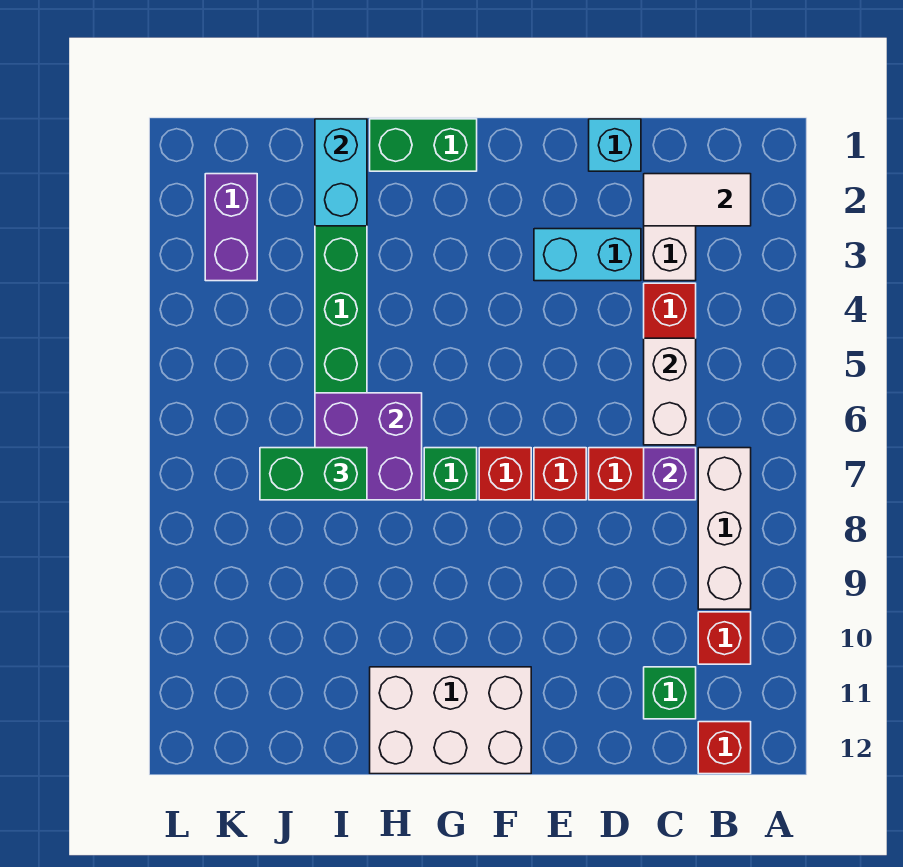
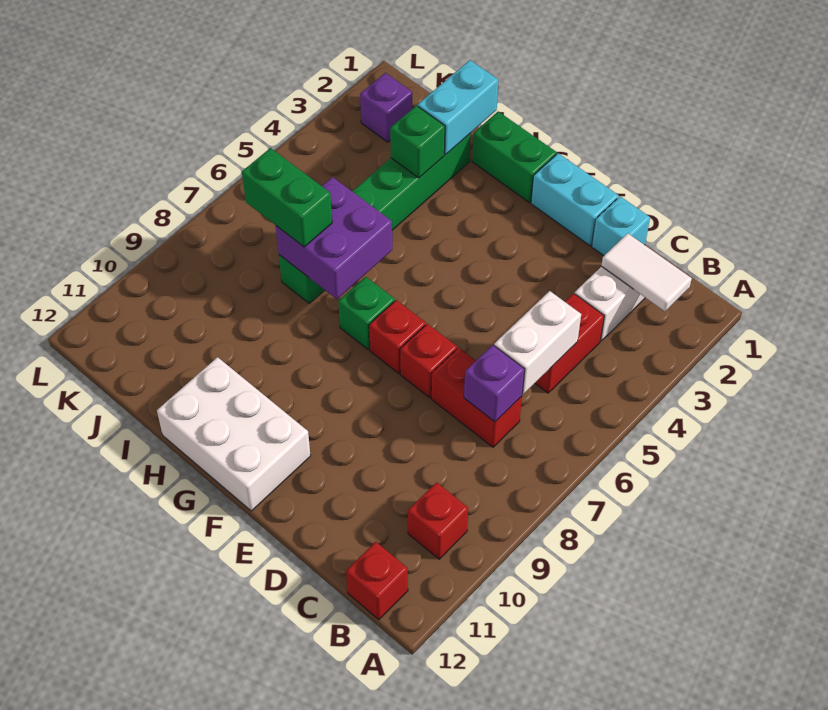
white 1x3 brick [698,448,751,609] -> none
green 1x1 brick [644,667,696,719] -> green 1x1 brick moved to [390,106,445,178]
cyan 1x2 brick [534,229,641,281] -> cyan 1x2 brick moved to [531,153,618,246]
purple 1x2 brick [205,174,257,281] -> purple 1x1 brick [360,73,412,142]

